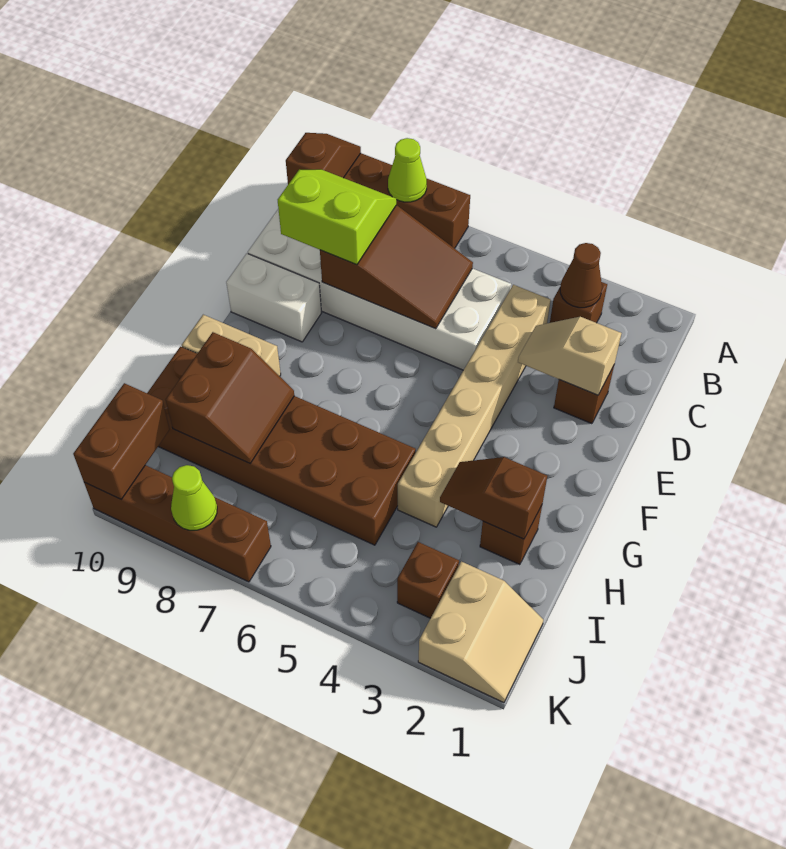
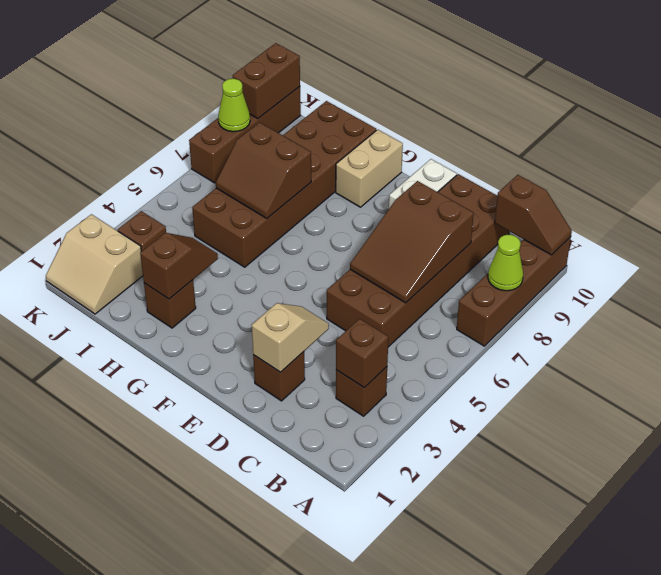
brown 1x1 cone [560,243,602,308] -> brown 1x1 brick [336,319,388,388]
tan 1x6 brick [398,285,551,527] -> none
white 2x6 brick [248,209,511,370] -> brown 2x6 brick [327,174,510,347]
lime 2x2 slope [278,169,396,265] -> none
brown 2x2 slope [166,332,294,463] -> brown 2x2 slope moved to [216,122,311,218]
brown 1x2 brick [73,383,170,499] -> brown 1x2 brick turned to [233,43,300,119]

